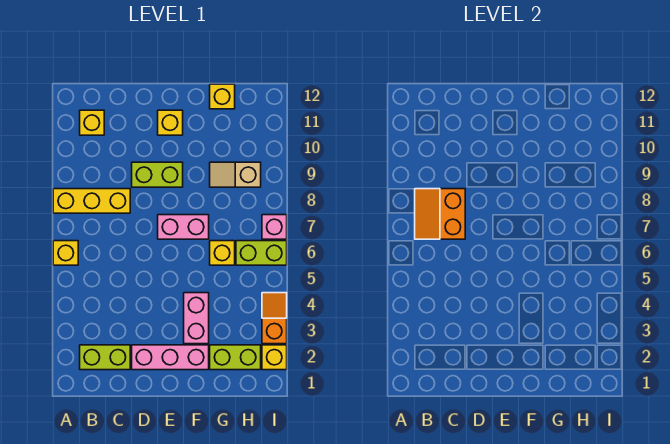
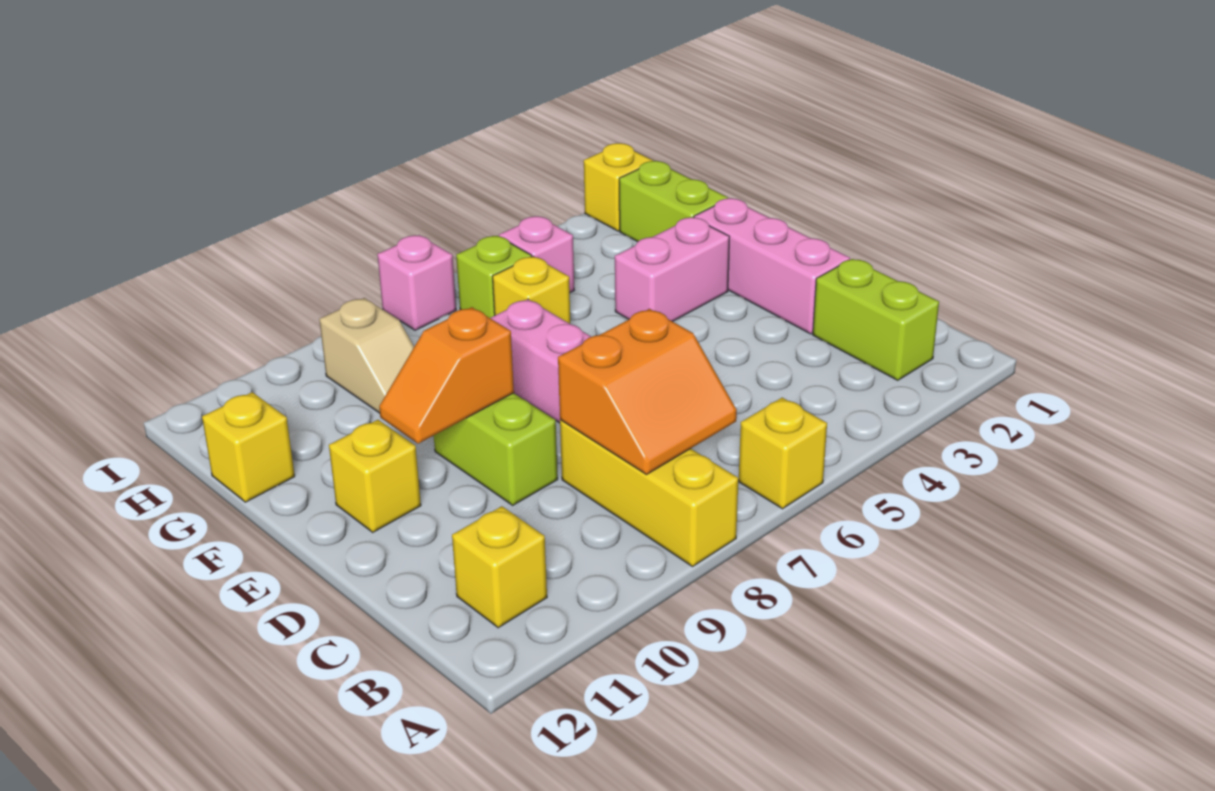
none -> pink 1x1 brick [499,216,574,293]
lime 1x2 brick [236,241,287,265] -> lime 1x1 brick [456,236,532,318]
orange 1x2 slope [262,293,287,344] -> orange 1x2 slope moved to [379,307,514,444]

